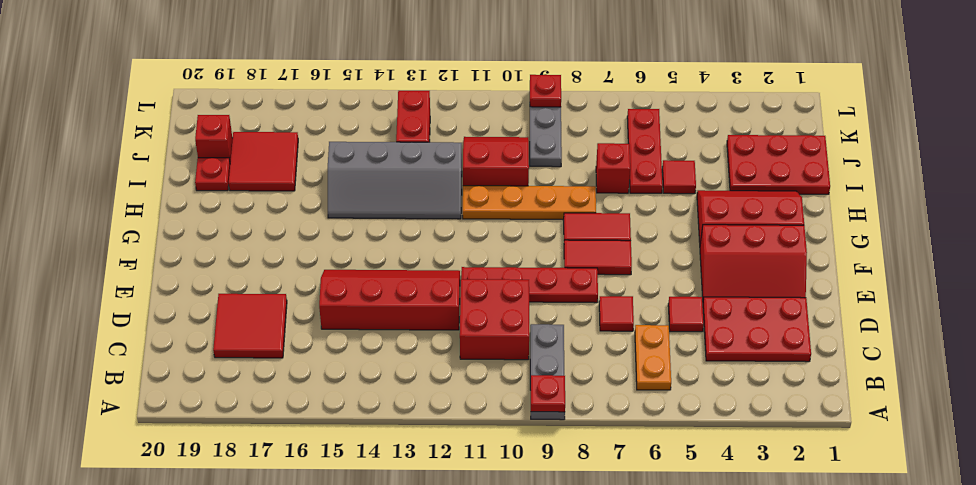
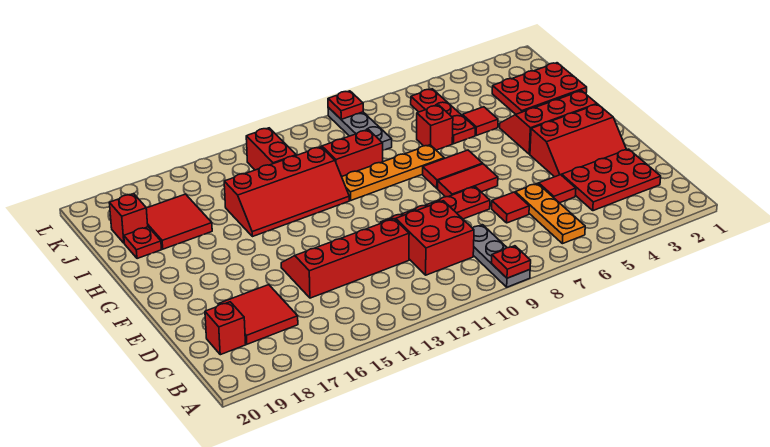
orange 1x2 plate [635,325,671,390] -> orange 1x3 plate [515,183,585,244]
none -> red 1x1 brick [205,302,246,355]
grey 2x4 slope [328,142,462,219] -> red 2x4 slope [224,147,349,237]

